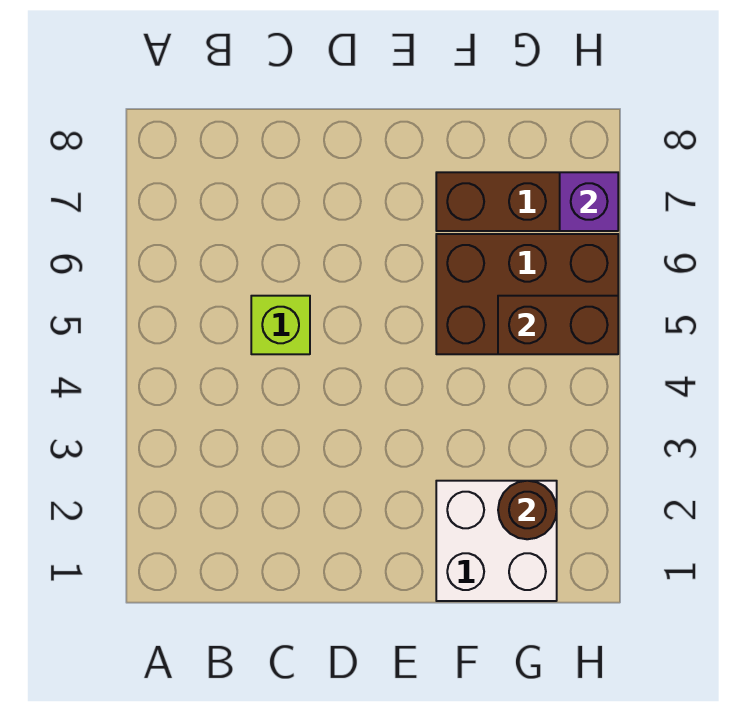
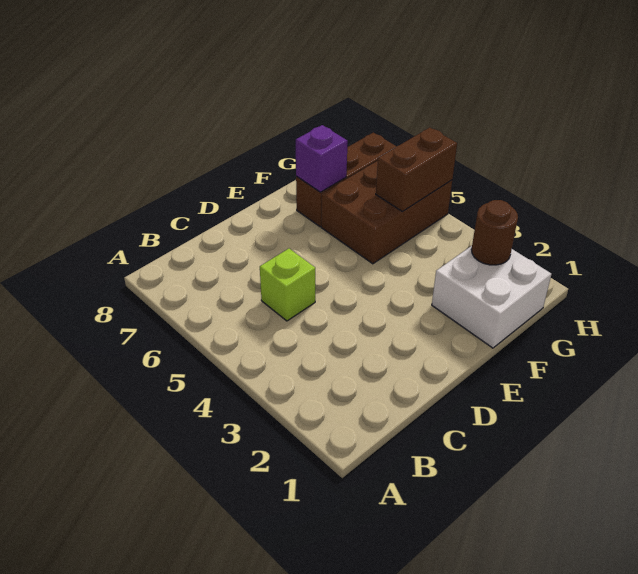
purple 1x1 brick [560,172,618,231] -> purple 1x1 brick moved to [296,125,348,192]

